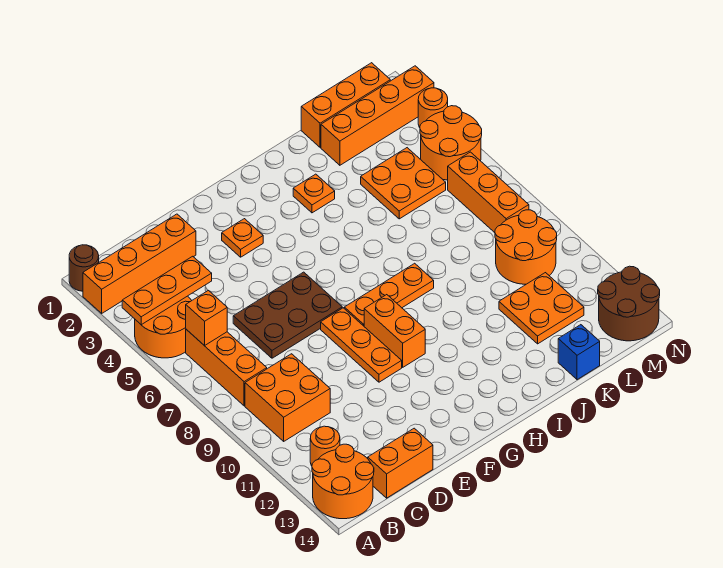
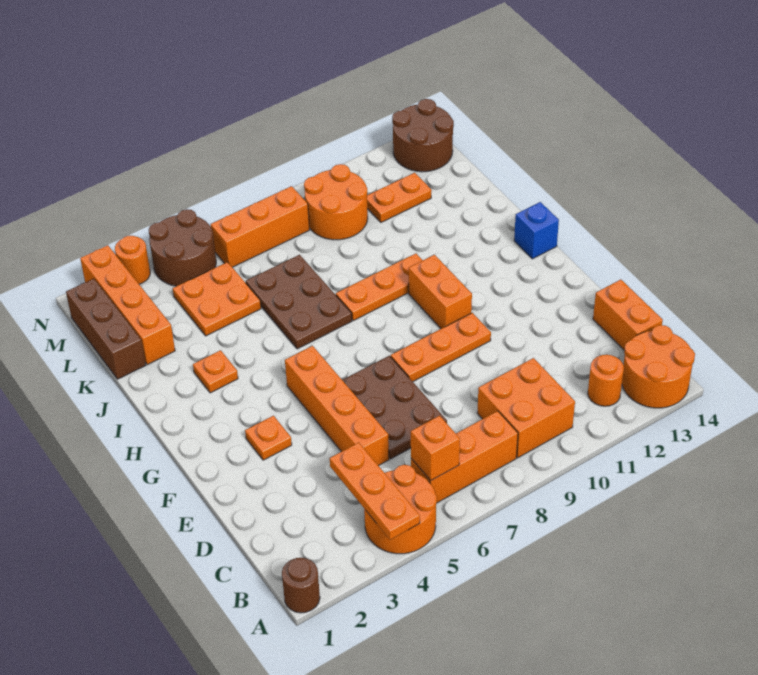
orange 1x4 brick [83,214,196,313] -> orange 1x4 brick moved to [285,346,389,466]
orange 1x3 plate [344,263,434,326] -> orange 1x3 plate turned to [336,254,423,321]
orange 1x2 brick [364,295,425,367] -> orange 1x2 brick turned to [409,255,472,329]
none -> brown 2x3 plate [246,255,352,349]
orange 1x3 brick [301,63,390,147] -> brown 1x3 brick [66,279,146,379]
orange 2x2 plate [499,273,584,344] -> orange 1x2 plate [367,173,432,222]
blue 1x1 brick [558,325,600,380] -> blue 1x1 brick moved to [514,202,559,259]
orange 2x2 round brick [420,106,482,180] -> brown 2x2 round brick [149,209,216,286]

